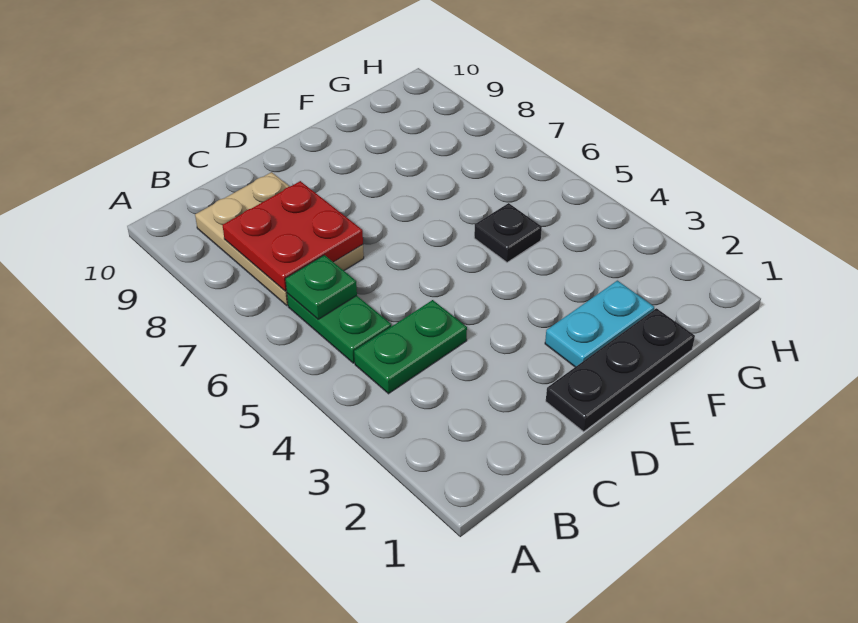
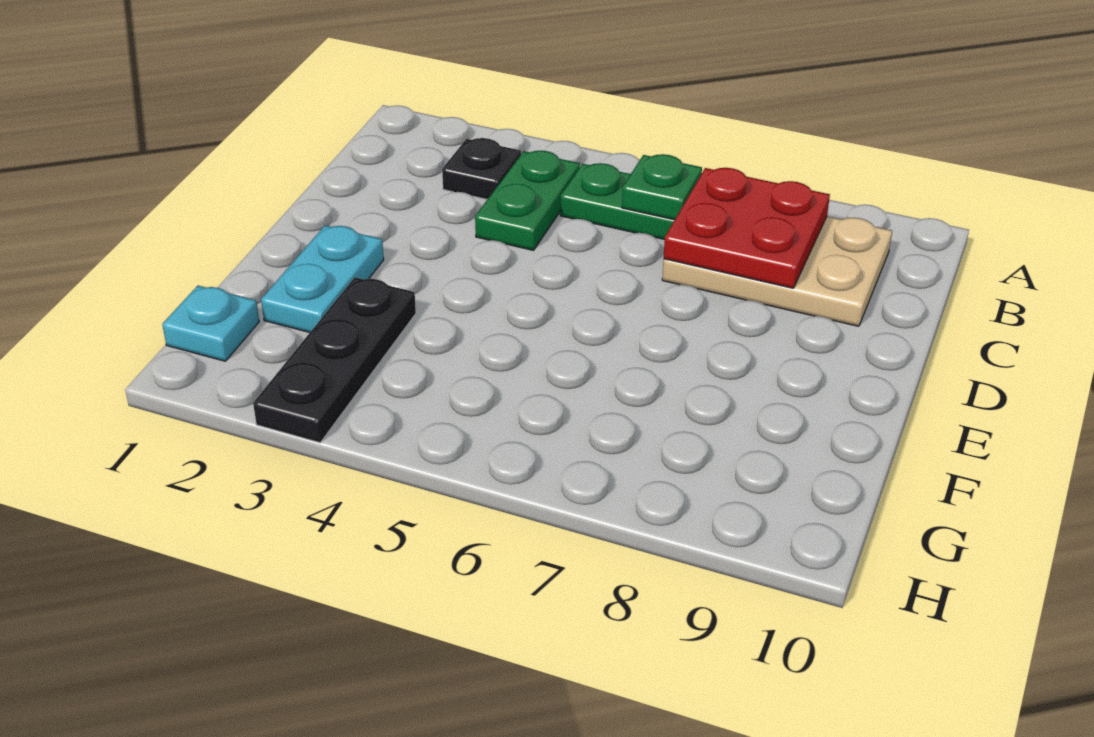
black 1x3 plate [546,308,695,432] -> black 1x3 plate moved to [253,277,416,443]
black 1x1 plate [474,203,542,262] -> black 1x1 plate moved to [442,138,521,199]
none -> cyan 1x1 plate [162,286,259,361]

